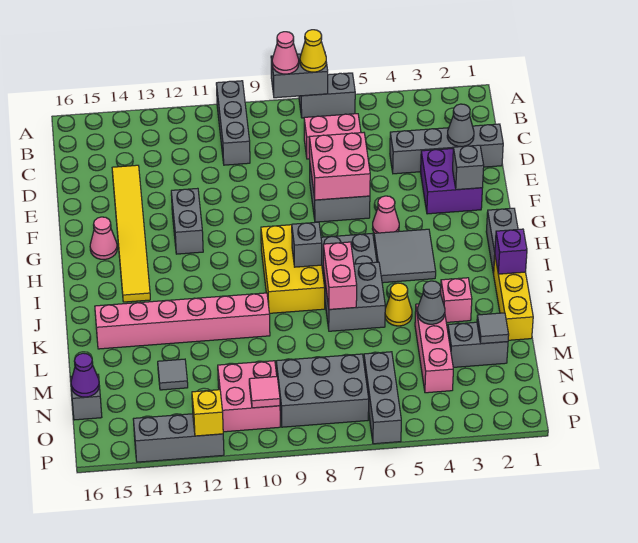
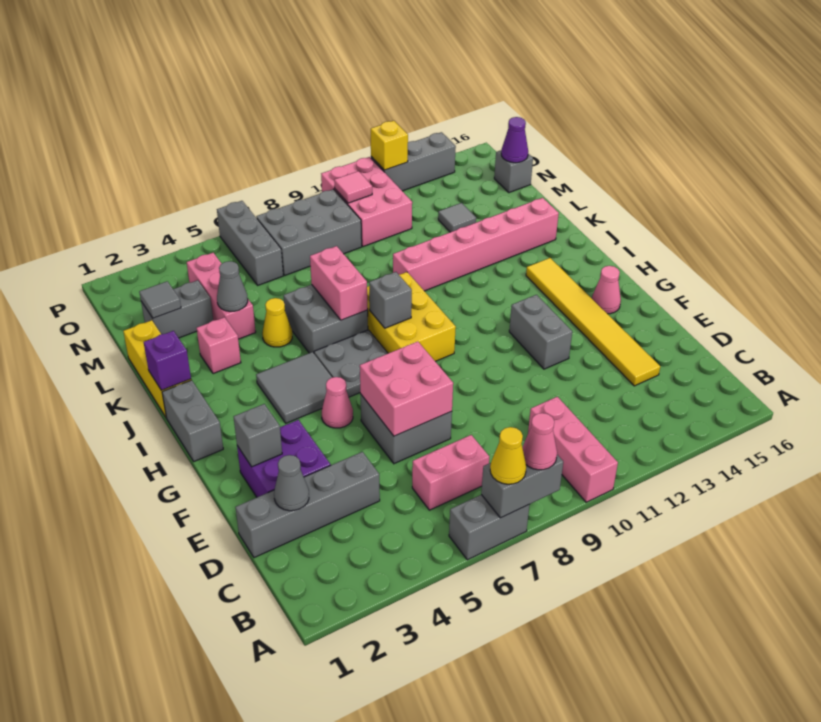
grey 1x3 brick [216,81,250,165] -> pink 1x3 brick [528,397,618,502]
pink 2x2 brick [218,361,280,432] -> pink 2x3 brick [321,157,412,247]

